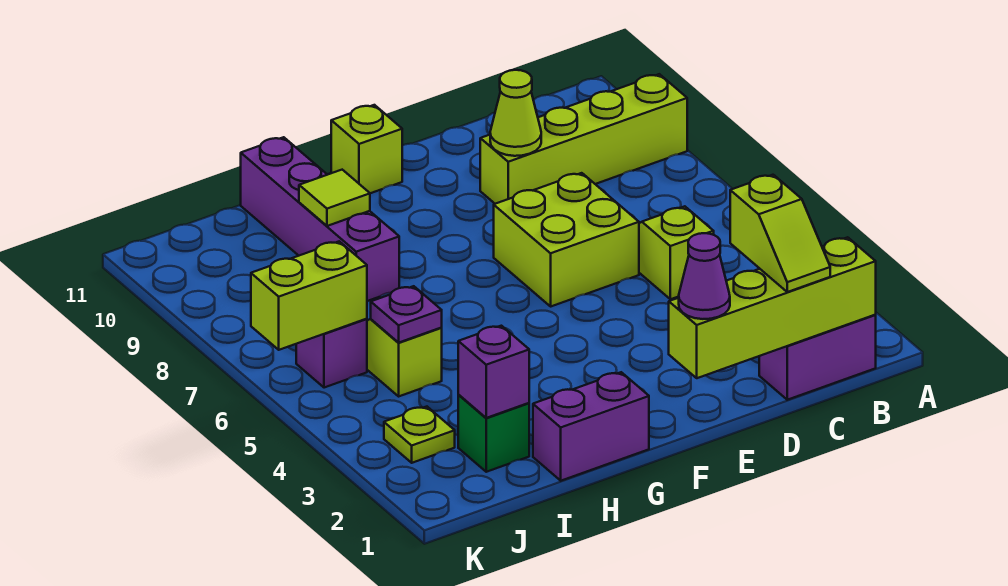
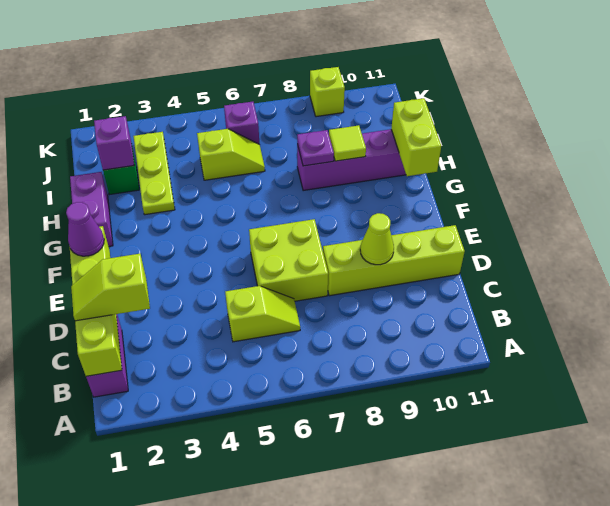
lime 1x4 brick [480,74,687,204] -> lime 1x4 brick turned to [323,225,465,296]
lime 1x1 brick [331,105,402,193] -> lime 1x1 brick moved to [310,67,345,117]
purple 1x1 plate [371,286,442,342] -> purple 1x1 plate moved to [297,130,334,166]
lime 1x1 plate [384,407,455,463] -> lime 1x3 plate [133,132,175,215]
lime 1x2 brick [251,241,367,350] -> lime 1x2 brick moved to [391,98,441,176]

